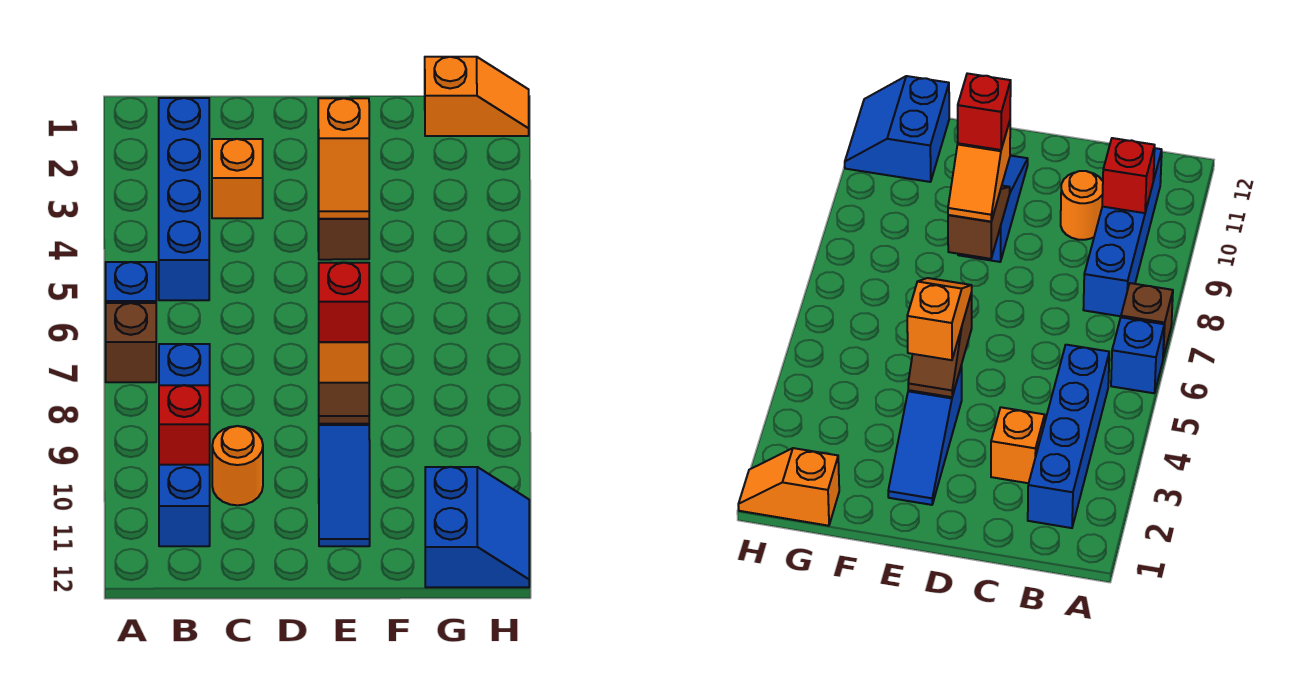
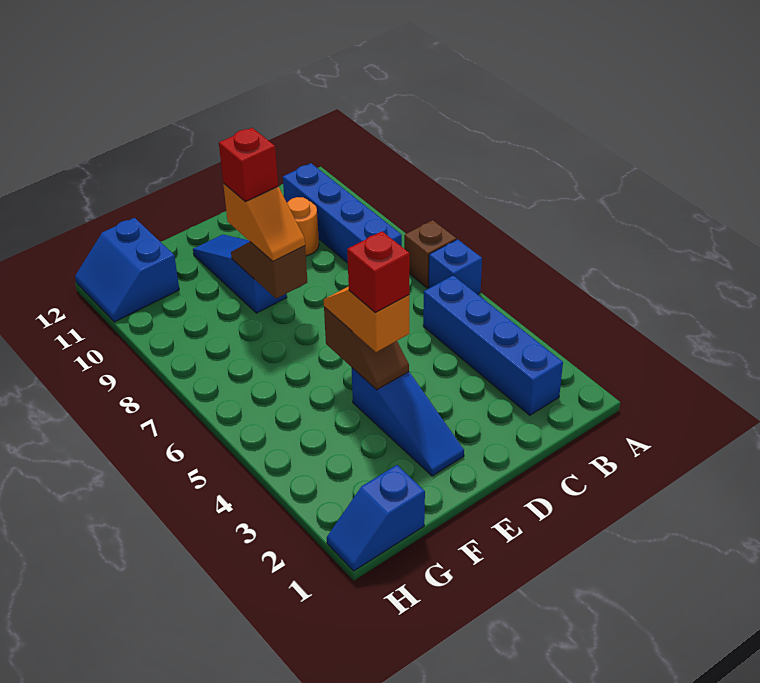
red 1x1 brick [159,385,210,465] -> red 1x1 brick moved to [347,231,410,313]
orange 1x1 brick [212,139,263,218] -> none
orange 1x2 slope [425,57,529,136] -> blue 1x2 slope [327,465,425,571]

